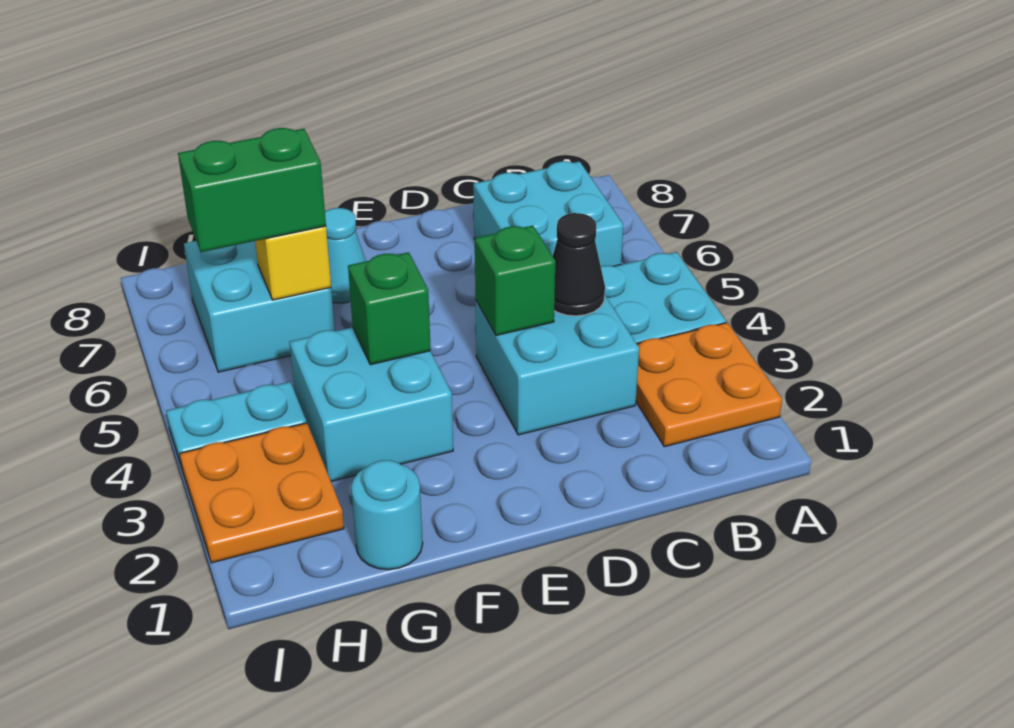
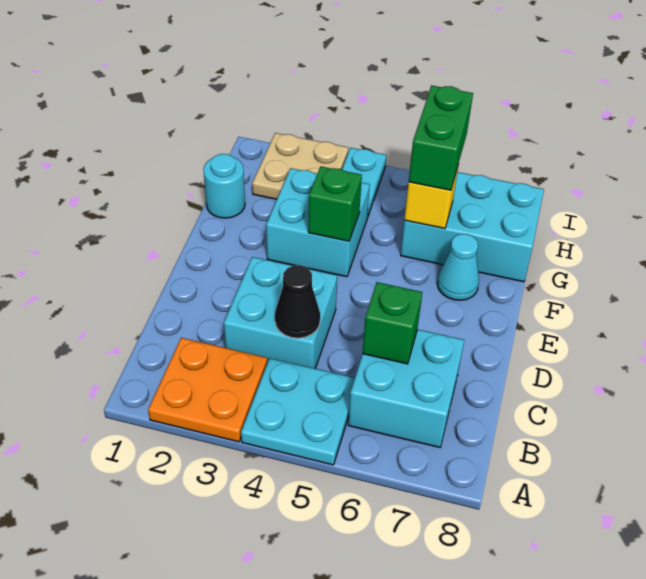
green 1x1 brick [475,226,555,335] -> green 1x1 brick moved to [363,282,422,364]
cyan 2x2 brick [184,241,335,372] -> cyan 2x3 brick [401,172,544,282]
orange 2x2 plate [180,423,344,563] -> tan 2x2 plate [252,133,348,199]

